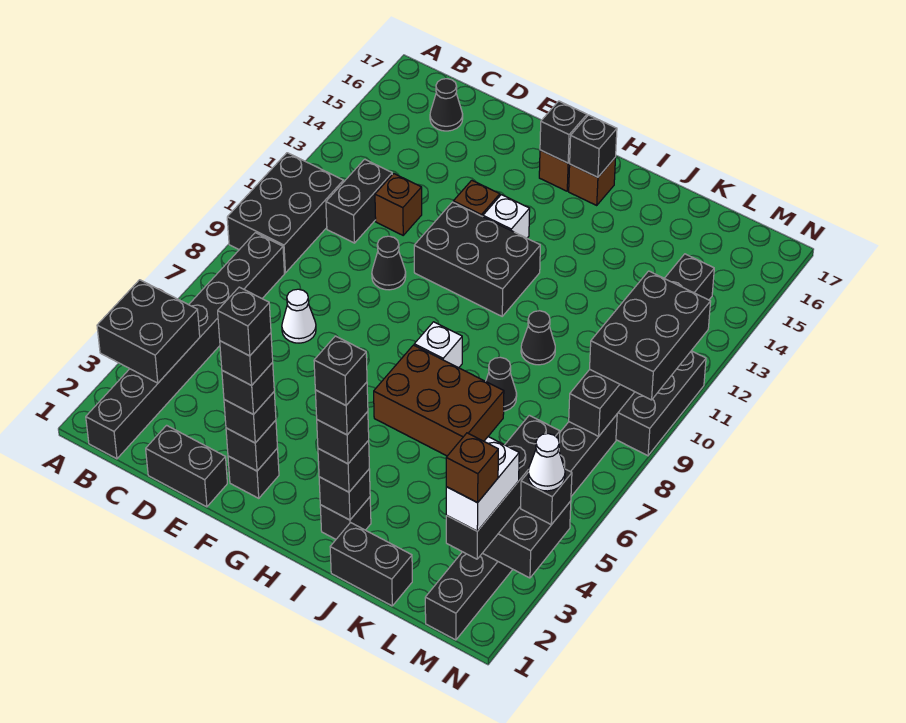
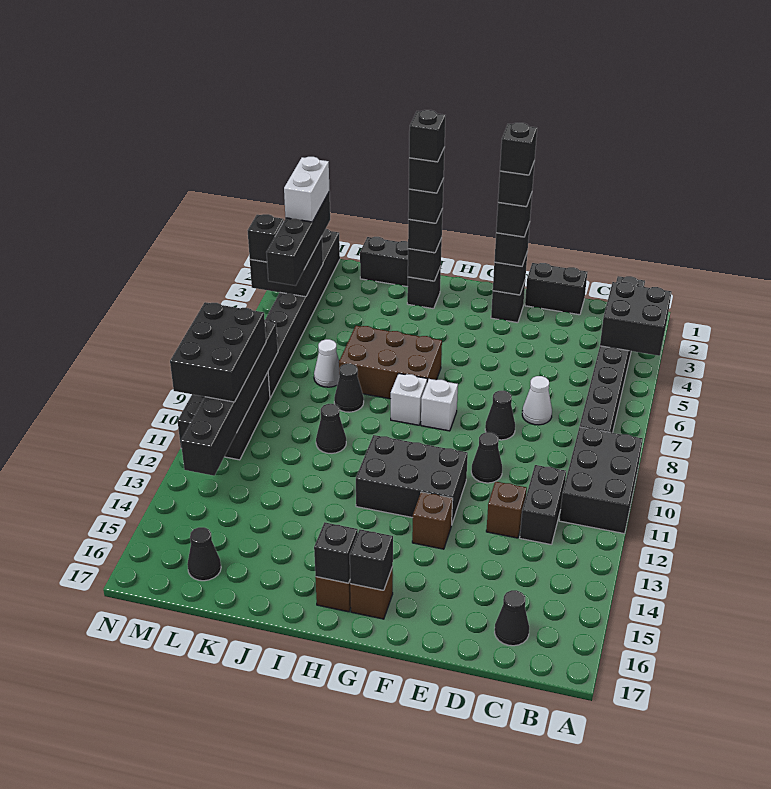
none -> black 1x1 cone [485,391,515,440]
white 1x1 brick [483,195,530,238] -> white 1x1 brick moved to [421,379,458,431]
none -> black 1x1 cone [187,527,221,581]
brown 1x1 brick [446,433,498,503] -> none
white 1x1 cone [528,434,565,491] -> white 1x1 cone moved to [314,339,339,387]

